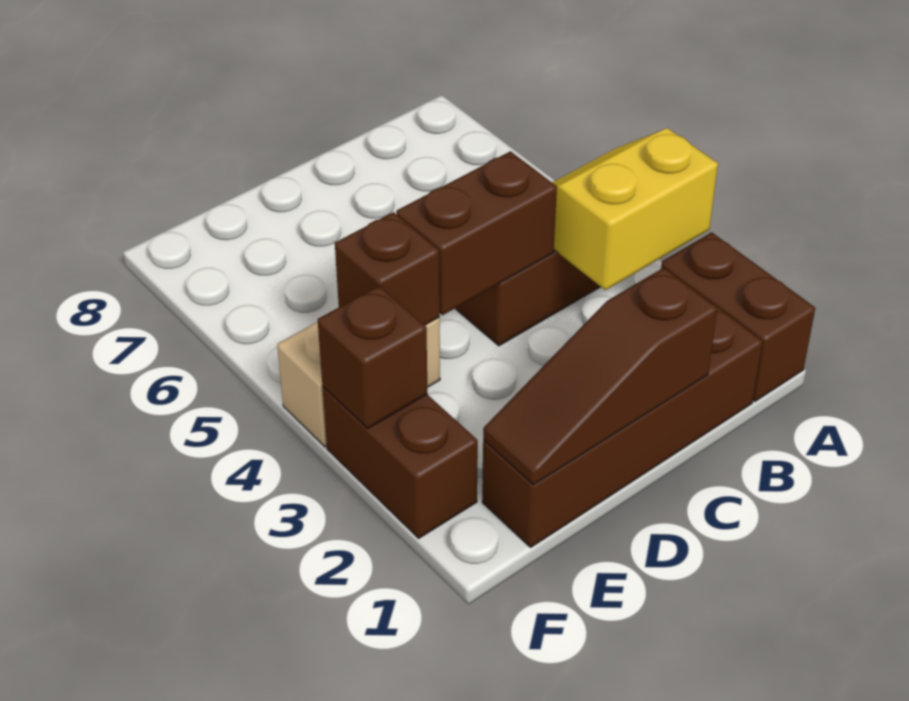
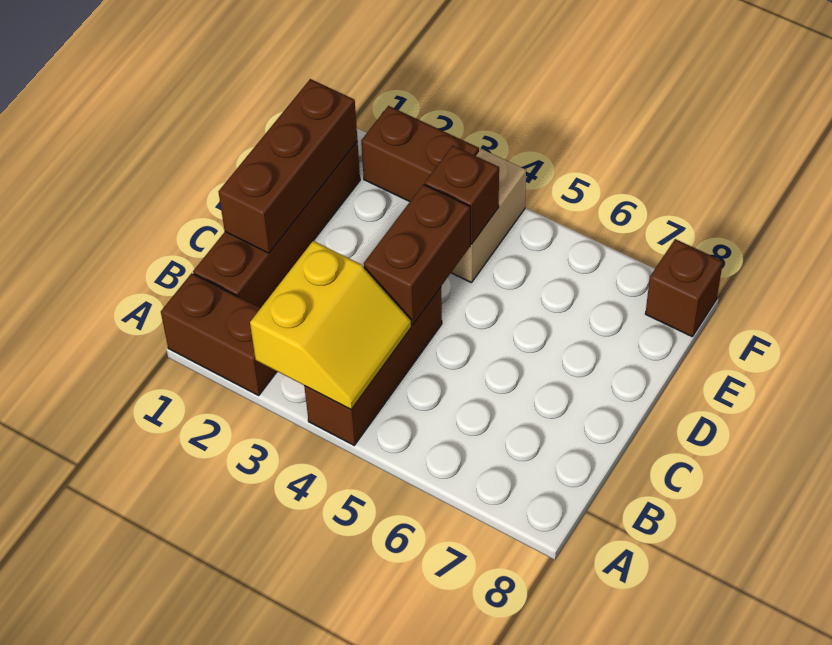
brown 1x3 slope [483,268,717,485] -> brown 1x3 brick [219,79,357,253]
brown 1x1 brick [318,286,427,428] -> brown 1x1 brick moved to [645,239,723,336]

